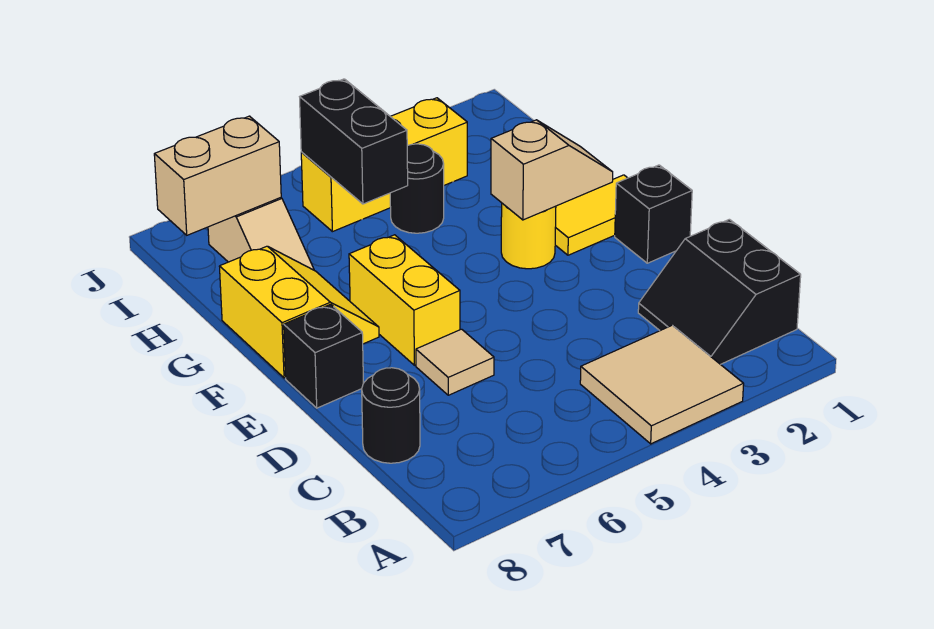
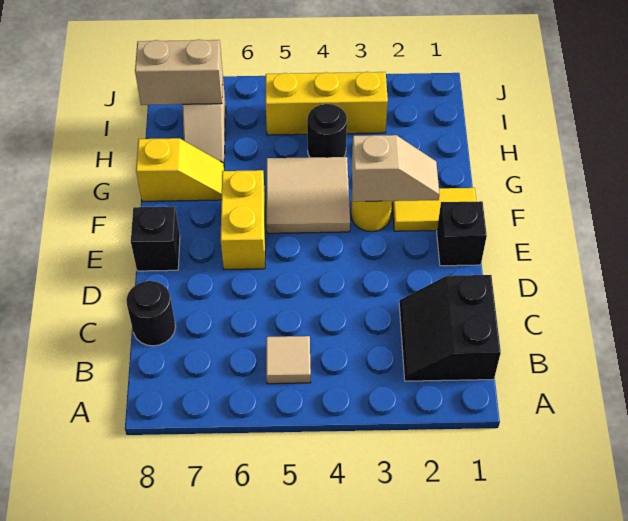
tan 2x2 tile [580,325,744,444] -> tan 2x2 tile moved to [266,157,350,233]
tan 1x1 tile [416,329,494,395] -> tan 1x1 tile moved to [266,336,311,384]
yellow 2x2 slope [219,246,379,378] -> yellow 1x2 slope [136,138,224,201]
black 1x2 brick [300,79,408,204] -> none

